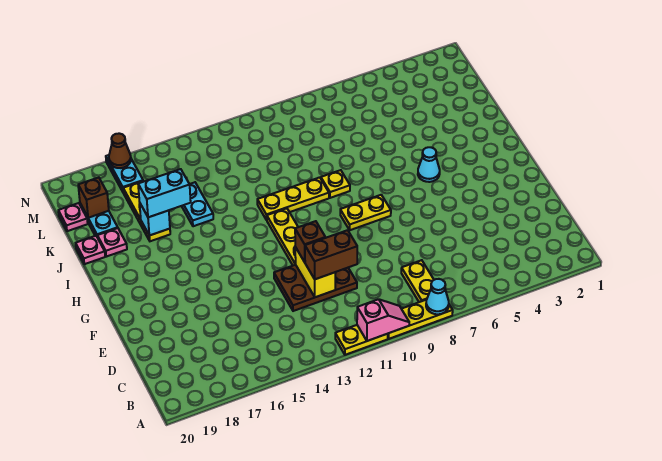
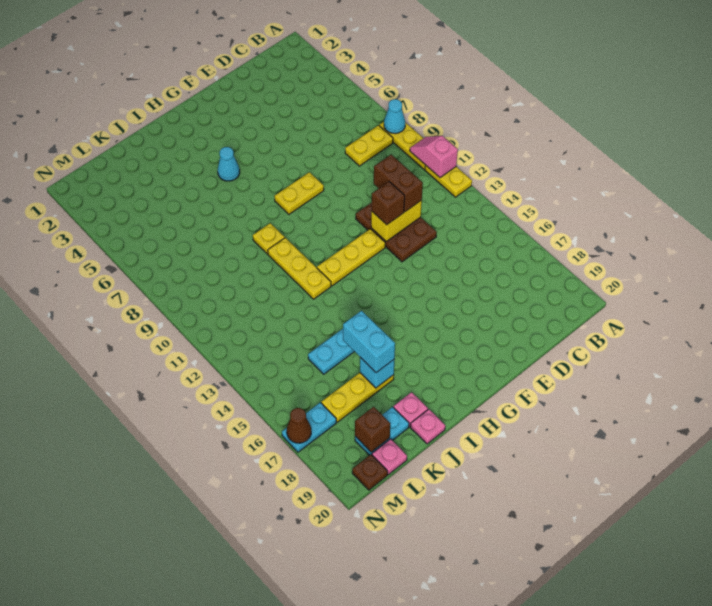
yellow 1x2 plate [340,195,391,230] -> yellow 1x2 plate turned to [274,172,324,214]
none -> brown 1x1 plate [352,455,388,490]

